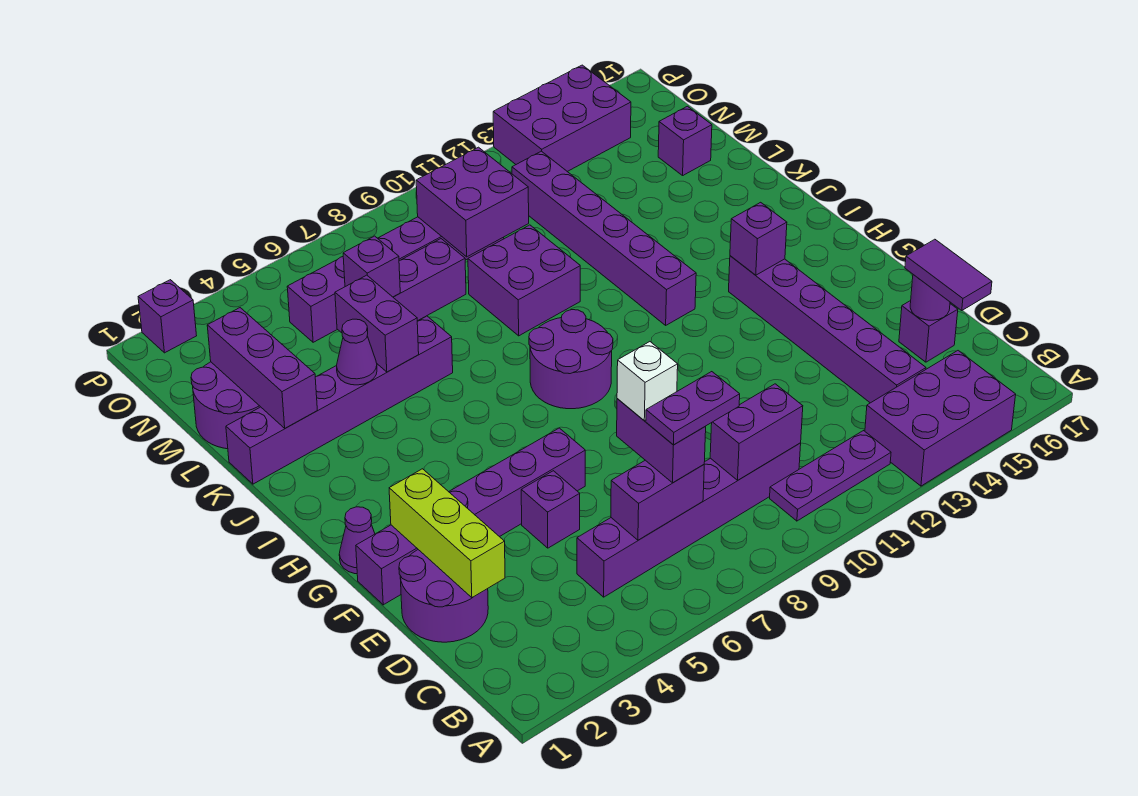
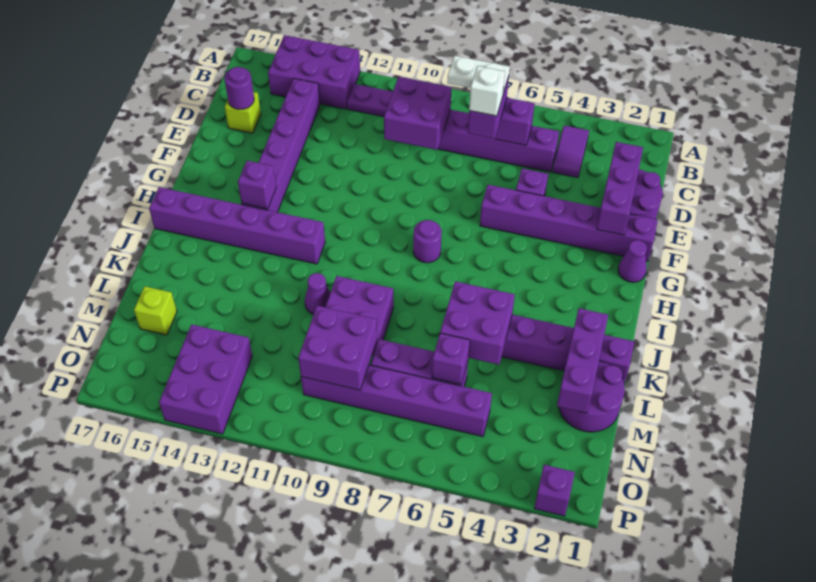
purple 1x2 plate [646,372,740,445] -> white 1x2 plate [447,56,510,93]
purple 1x2 brick [710,384,803,480] -> purple 2x2 brick [384,77,452,150]
purple 1x2 tile [905,239,992,310] -> purple 1x2 tile moved to [552,126,589,178]
lime 1x3 brick [389,469,505,598] -> purple 1x3 brick [597,142,643,235]
purple 1x1 brick [899,301,958,362] -> lime 1x1 brick [225,92,261,133]
purple 2x2 round brick [529,310,613,409] -> purple 1x1 round brick [413,220,442,263]
purple 1x6 brick [512,151,696,325] -> purple 1x6 brick turned to [149,187,325,264]
purple 1x1 cone [337,319,377,385] -> purple 1x1 cone moved to [305,273,330,314]
purple 1x2 brick [335,275,419,372] -> purple 2x2 brick [440,281,515,365]
purple 1x1 brick [658,106,712,175] -> lime 1x1 brick [134,286,177,335]
purple 2x3 brick [493,65,631,172] -> purple 2x3 brick turned to [159,324,252,434]

